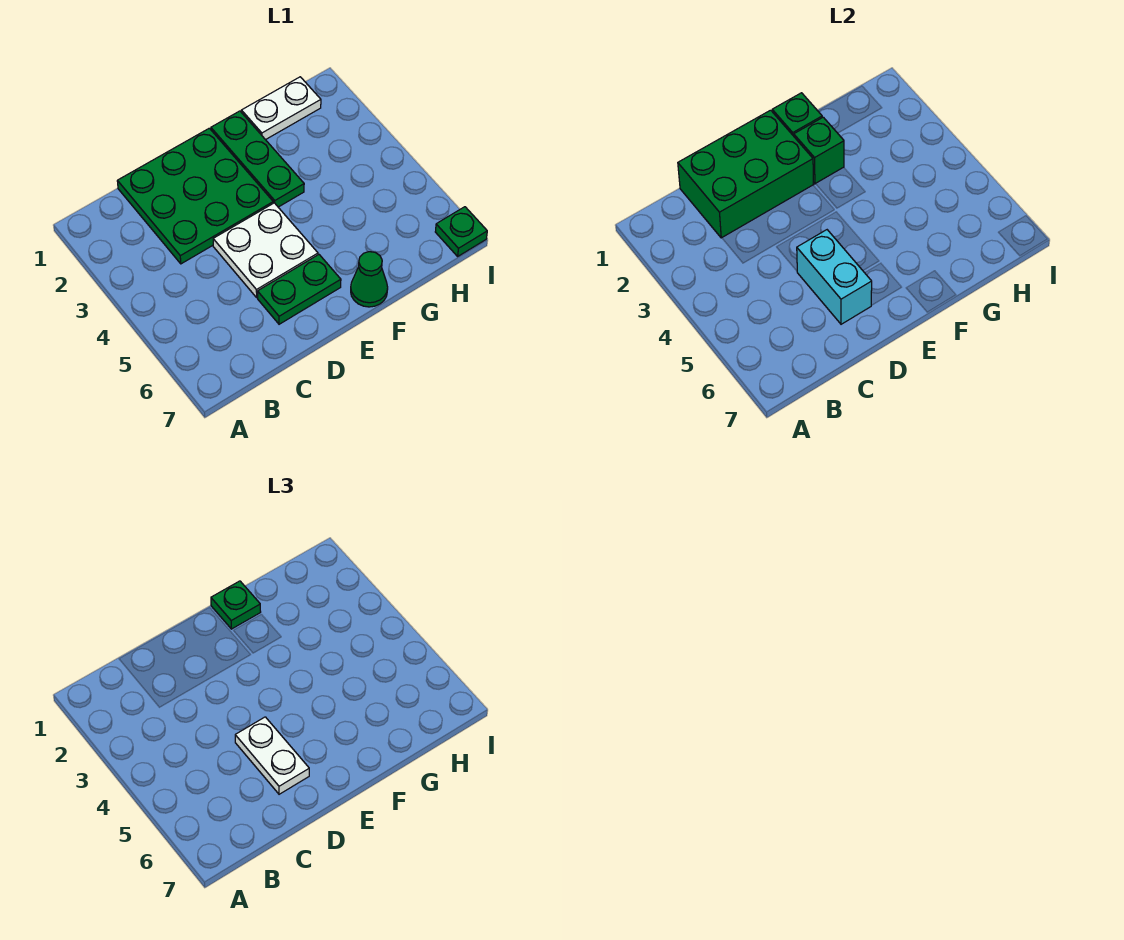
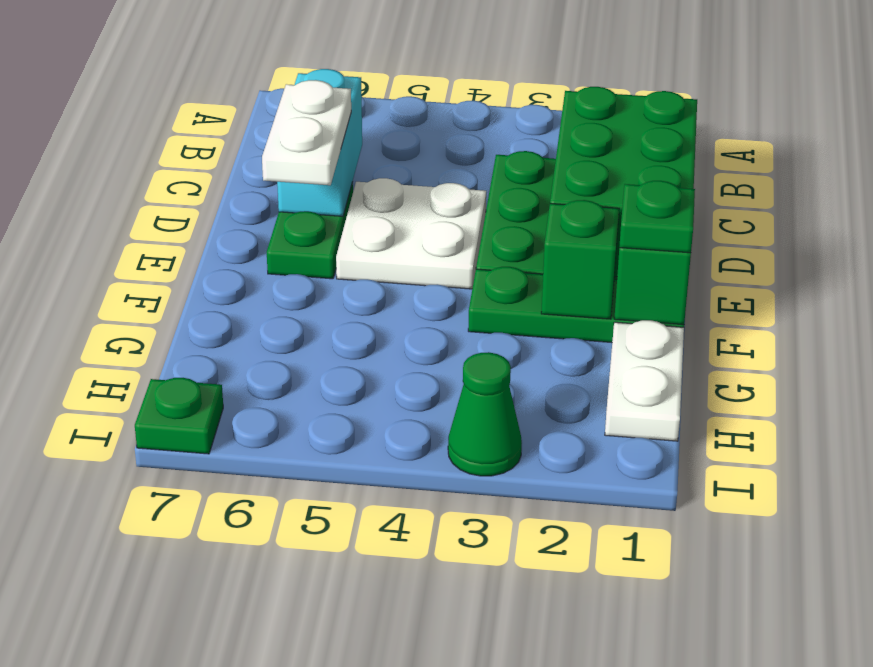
cyan 1x2 brick [797,230,872,324] -> cyan 1x2 brick turned to [277,69,362,216]
white 1x2 plate [235,717,309,794] -> white 1x2 plate turned to [262,80,351,185]
green 1x1 cone [351,252,388,307] -> green 1x1 cone moved to [448,352,522,476]

